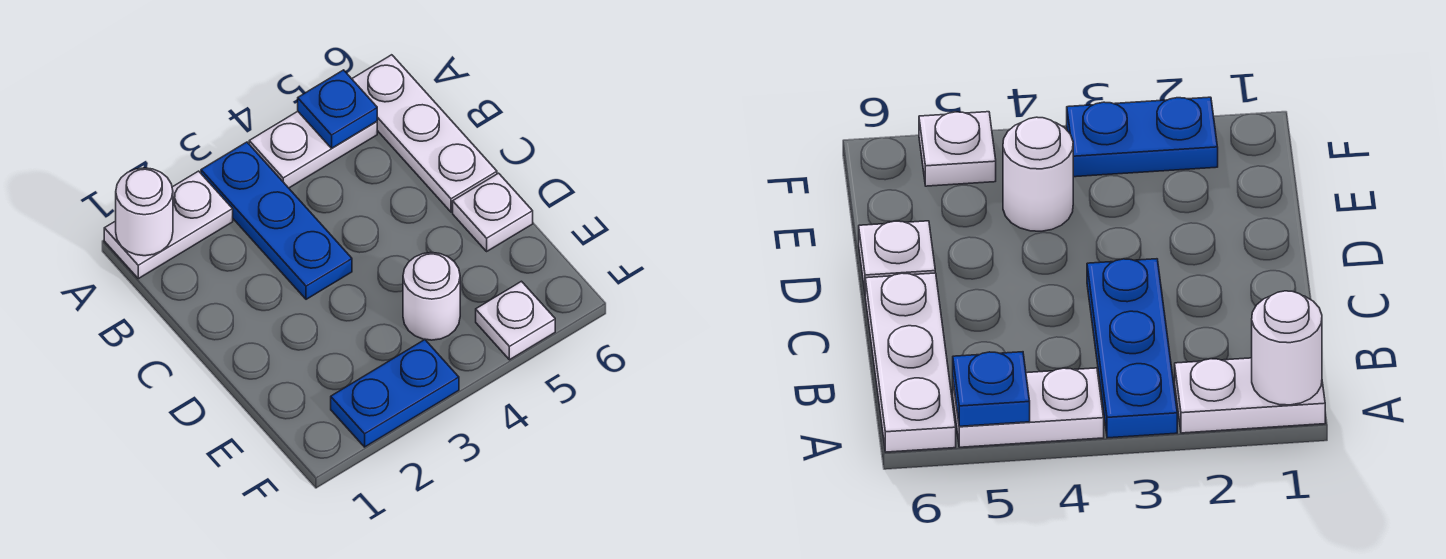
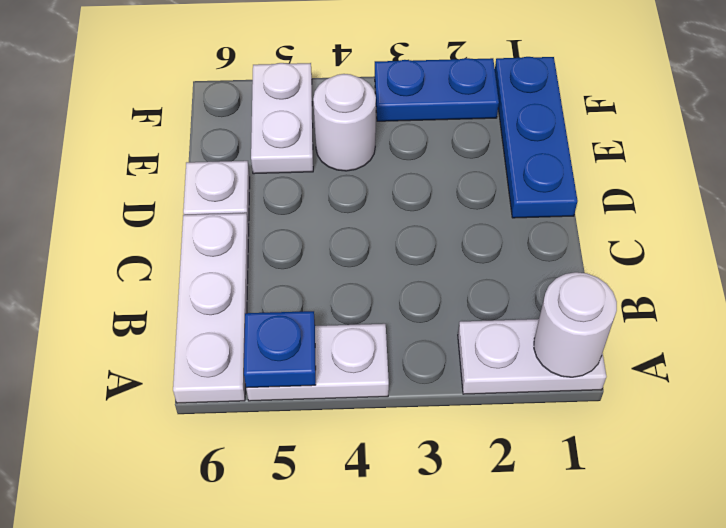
blue 1x3 plate [201,142,352,299] -> blue 1x3 plate moved to [495,57,578,218]
white 1x1 plate [476,281,555,360] -> white 1x2 plate [251,63,313,174]

